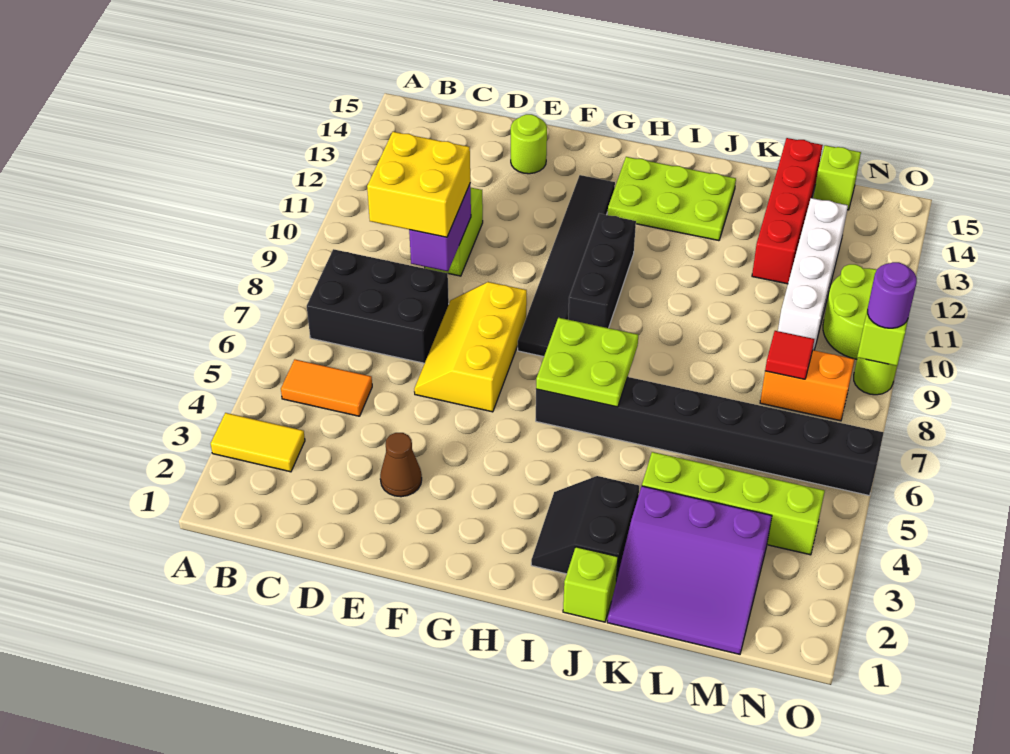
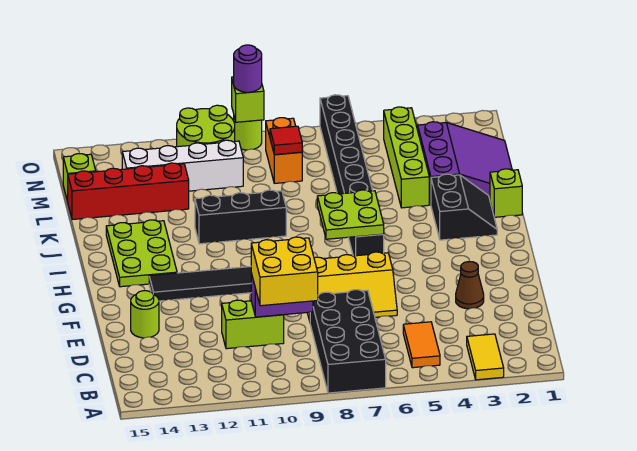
black 2x3 brick [307,249,449,363] -> black 2x4 brick [310,290,386,393]
black 1x3 brick [568,214,636,328] -> black 1x3 brick moved to [195,190,286,244]
black 2x2 slope [531,476,639,581] -> black 2x2 slope turned to [431,174,497,240]

